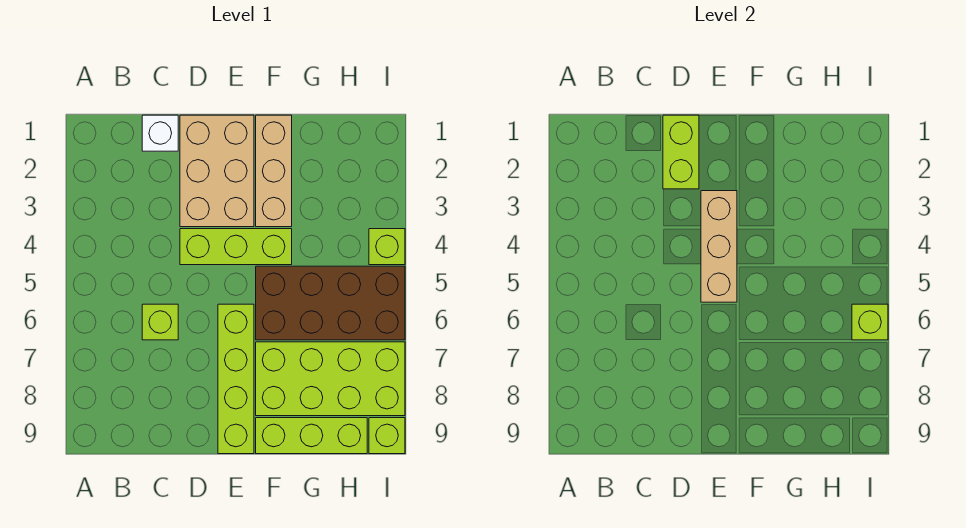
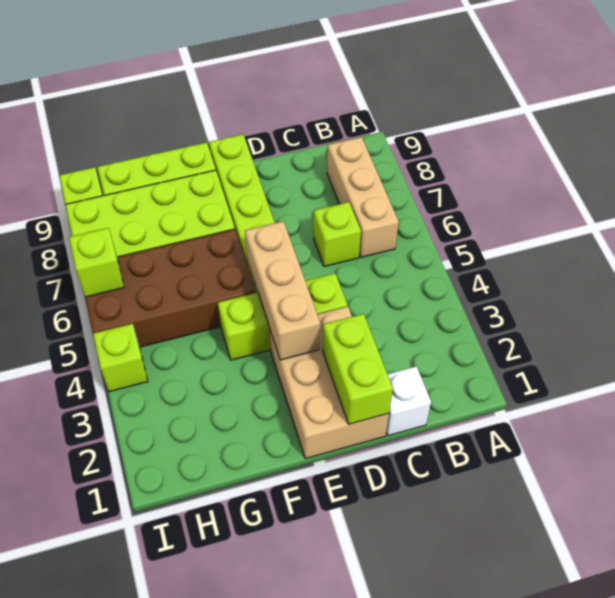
tan 1x3 brick [256,115,292,227] -> tan 1x3 brick moved to [327,137,399,257]

